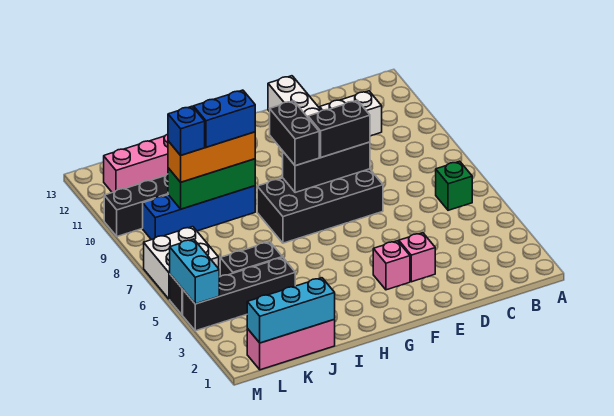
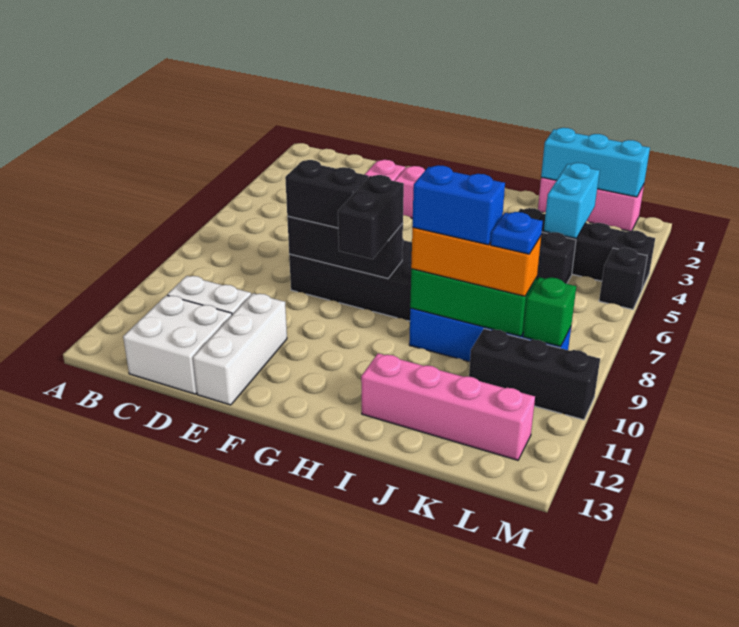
green 1x1 brick [436,161,472,210] -> green 1x1 brick moved to [523,277,576,347]
blue 1x1 brick [168,106,205,155] -> blue 1x1 plate [491,212,543,254]
white 2x2 brick [144,227,219,299] -> white 2x2 brick moved to [123,295,232,394]
cyan 1x2 brick [170,239,219,304] -> cyan 1x2 brick moved to [544,163,600,238]

